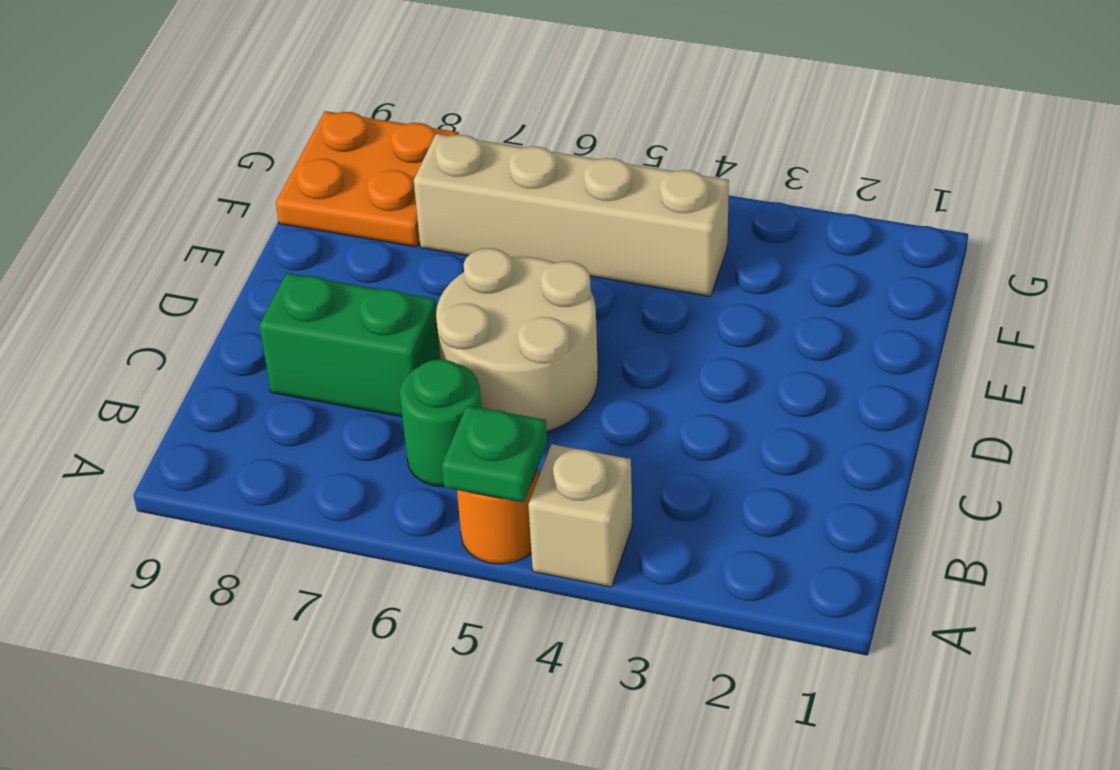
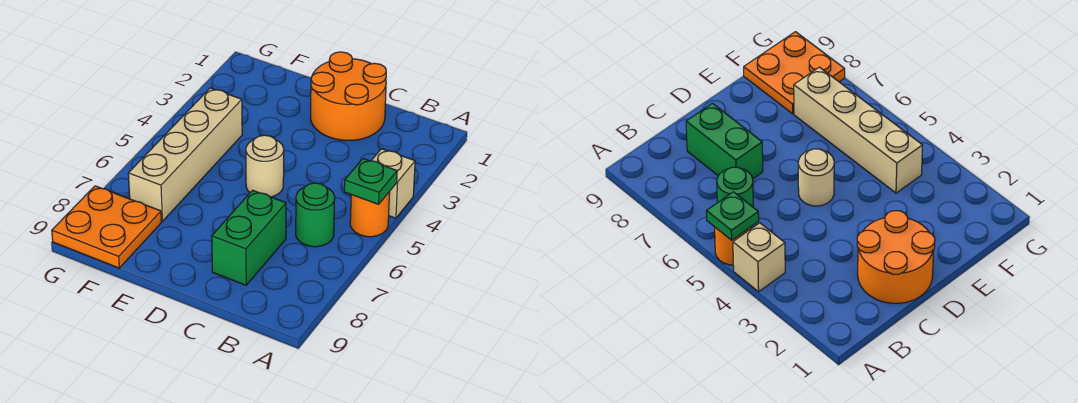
none -> orange 2x2 round brick [311,52,386,141]
tan 2x2 round brick [436,248,598,432] -> tan 1x1 round brick [246,135,284,197]

